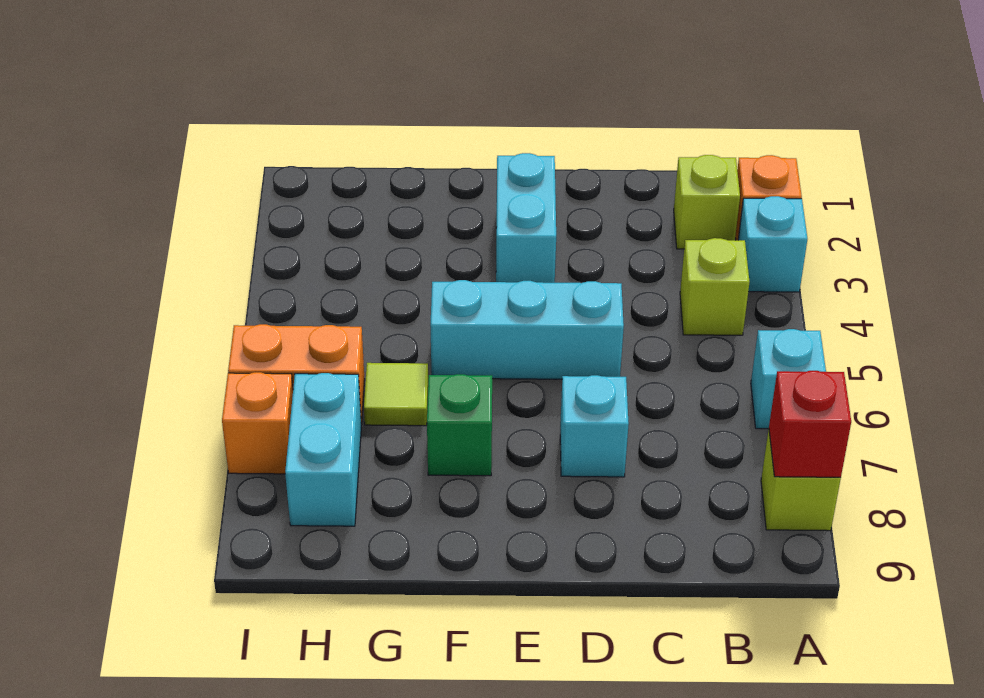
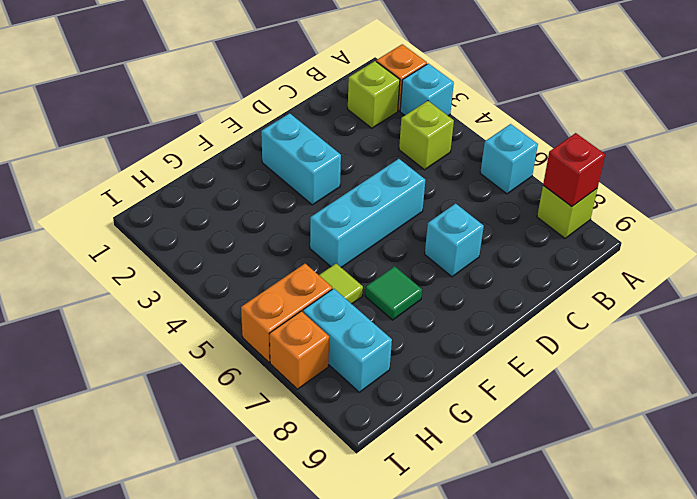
green 1x1 brick [427,374,492,476] -> green 1x1 tile [365,266,422,320]

